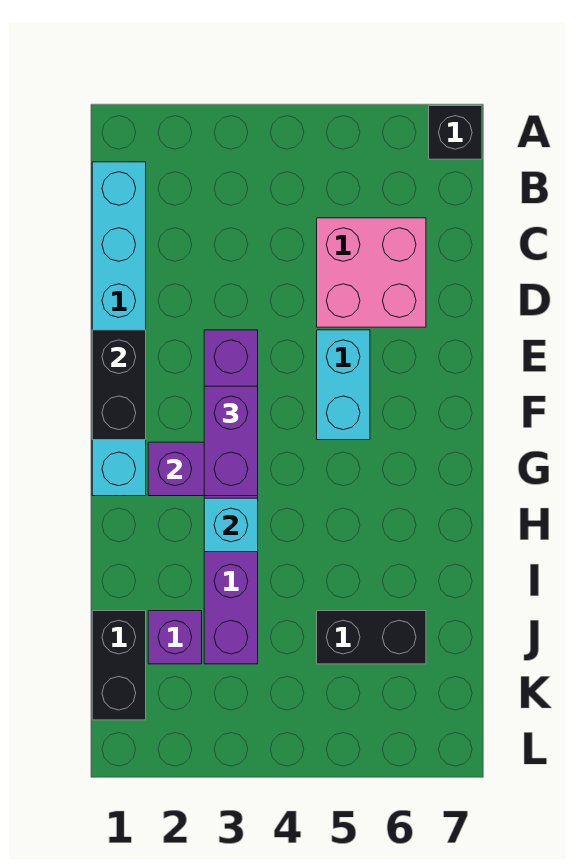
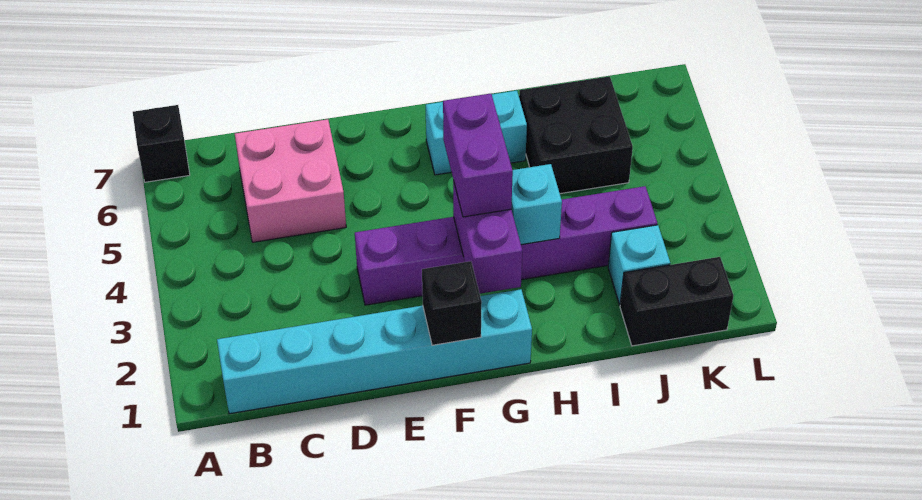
black 1x2 brick [92,330,146,440] -> black 1x1 brick [422,261,482,345]
cyan 1x2 brick [317,330,370,440] -> cyan 1x2 brick moved to [426,91,527,175]
purple 1x2 brick [204,386,258,496] -> purple 1x2 brick turned to [443,94,513,217]
purple 1x1 brick [148,611,202,664] -> cyan 1x1 brick [608,225,670,305]
black 1x2 brick [317,611,426,664] -> black 2x2 brick [519,76,633,194]

